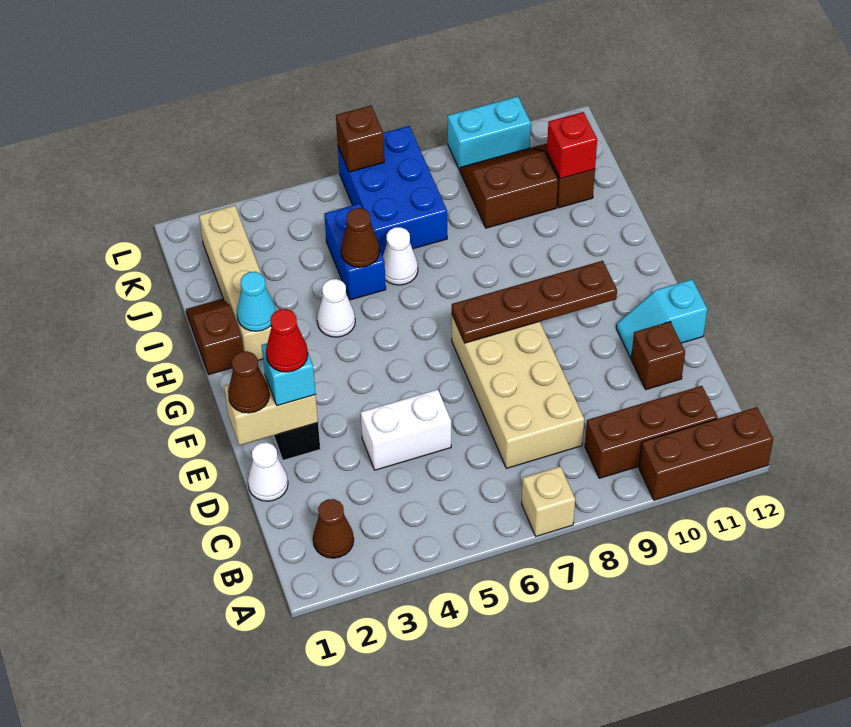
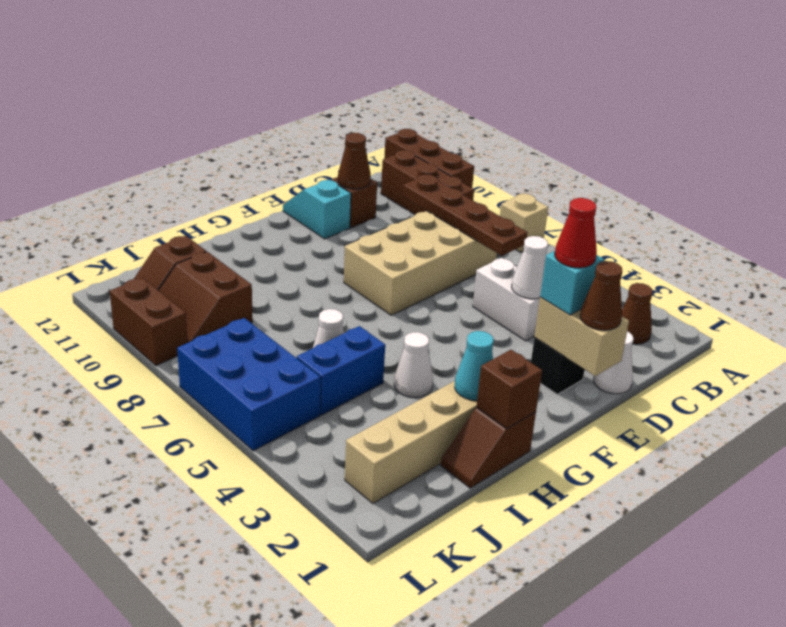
none -> white 1x1 cone [512,236,548,299]
cyan 1x2 slope [616,280,707,358] -> cyan 1x2 slope turned to [283,180,351,239]
brown 1x4 plate [452,261,617,343] -> brown 1x4 plate moved to [403,174,528,256]
brown 1x1 cone [341,208,379,267] -> brown 1x1 cone moved to [338,133,371,189]
blue 2x3 brick [338,126,447,256] -> blue 2x3 brick turned to [177,318,321,451]
red 1x1 brick [547,112,597,179] -> none
brown 1x1 brick [336,106,384,172] -> brown 1x1 brick moved to [477,350,542,429]
cyan 1x2 brick [448,96,531,170] -> brown 1x2 brick [110,278,188,365]

